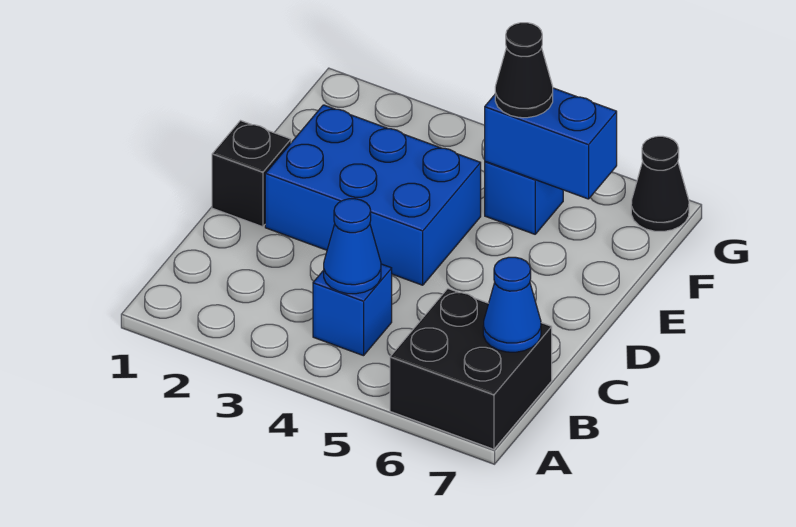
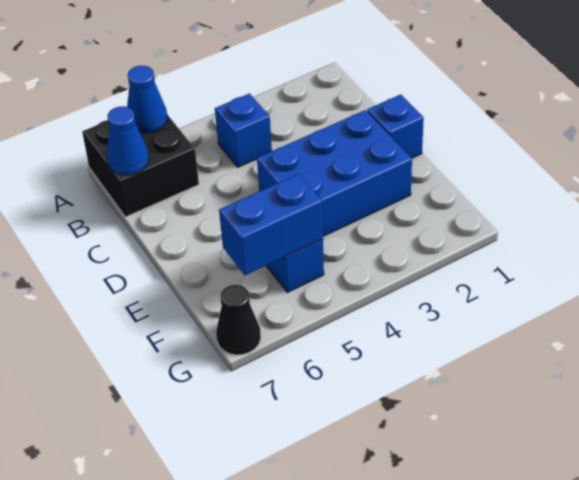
blue 1x1 cone [324,199,381,294] -> blue 1x1 cone moved to [127,66,167,133]
black 1x1 brick [212,121,291,227] -> blue 1x1 brick [367,95,424,158]
black 1x1 cone [495,23,553,118] -> none

